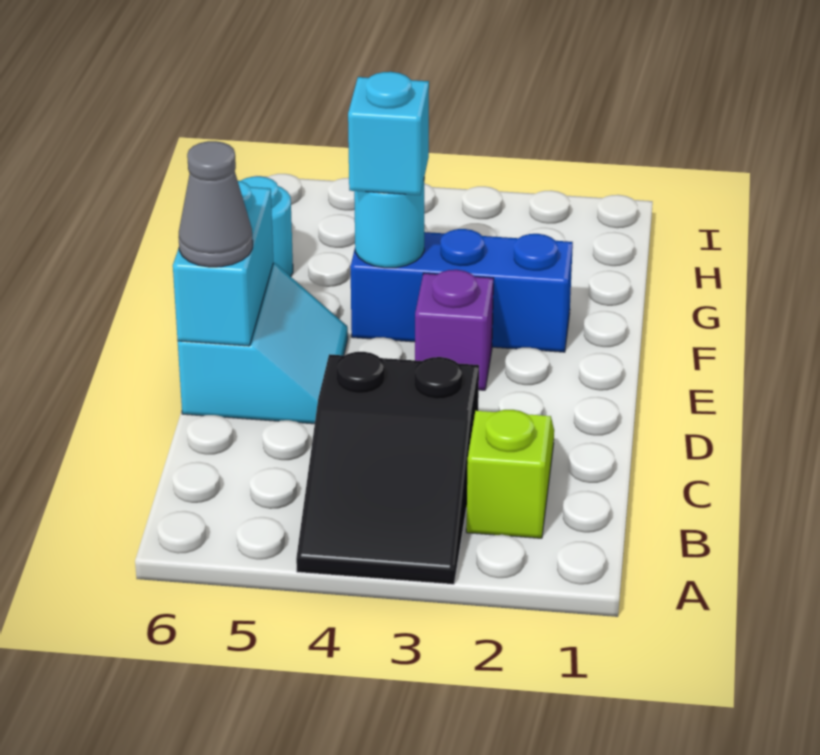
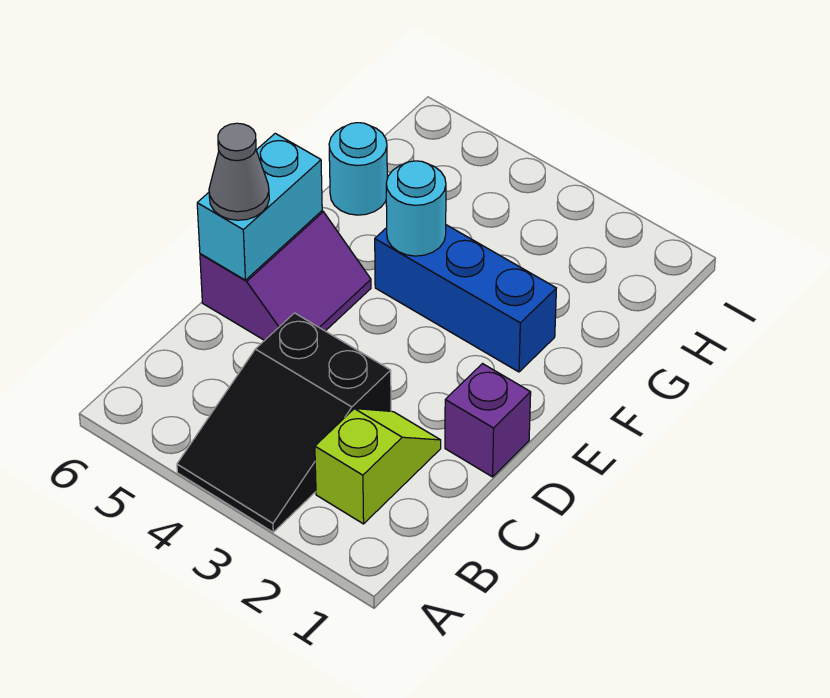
cyan 2x2 slope [178,263,348,424] -> purple 2x2 slope [200,211,371,340]
purple 1x1 brick [415,270,494,390] -> purple 1x1 brick moved to [445,364,531,477]
cyan 1x1 brick [348,72,429,195] -> none

